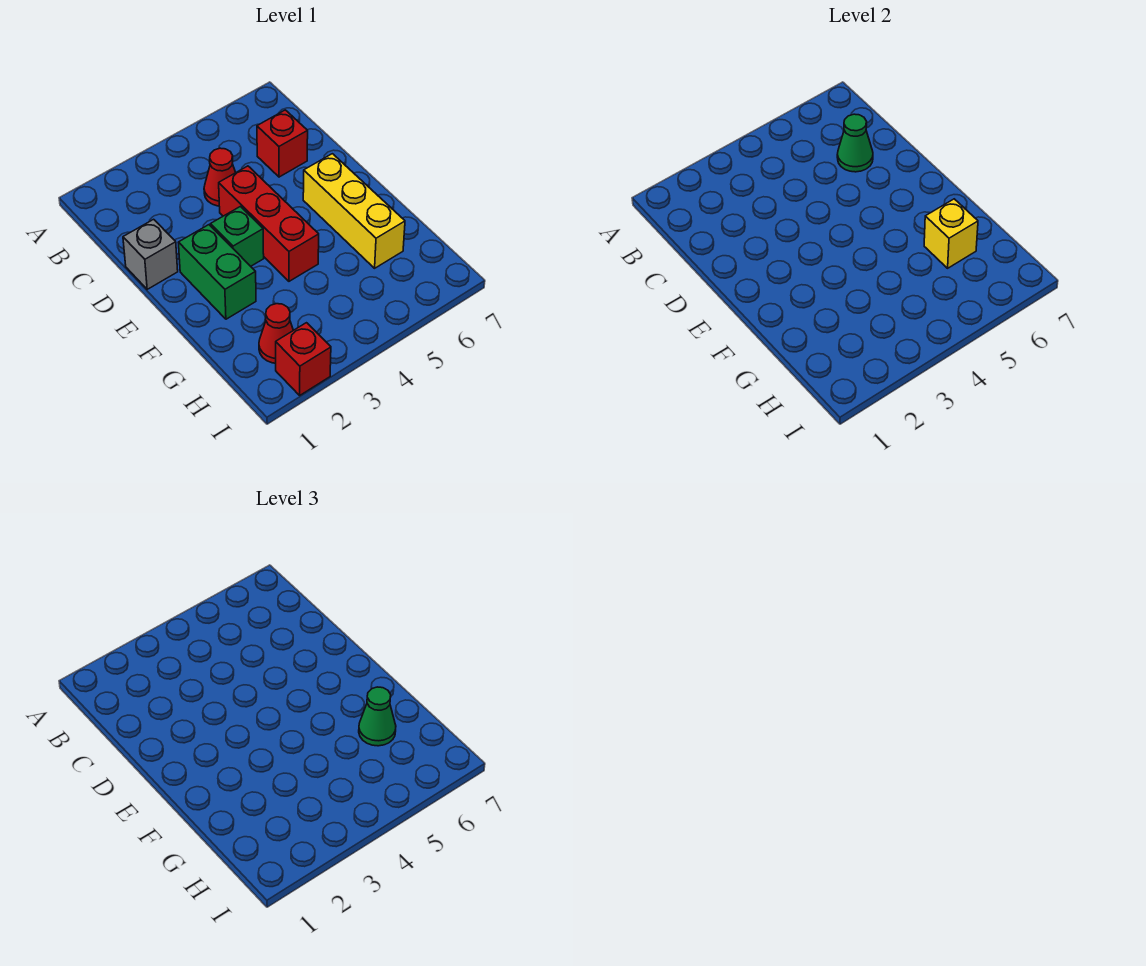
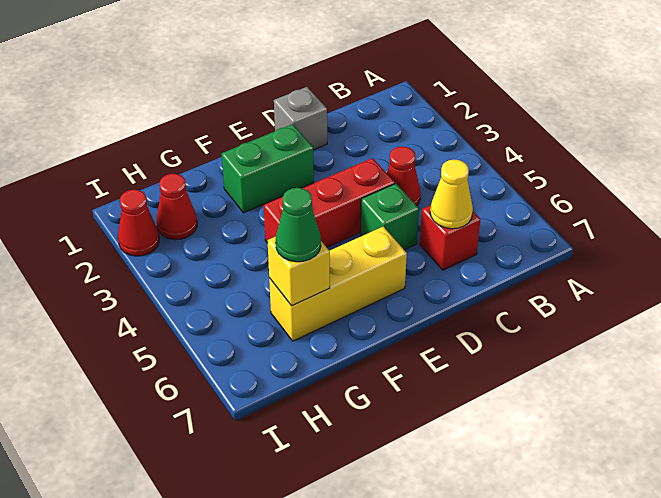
green 1x1 cone [837,114,873,172] -> yellow 1x1 cone [430,160,473,229]
green 1x1 brick [210,207,264,266] -> green 1x1 brick moved to [360,184,419,250]
red 1x1 brick [276,323,331,395] -> red 1x1 cone [118,190,159,256]

